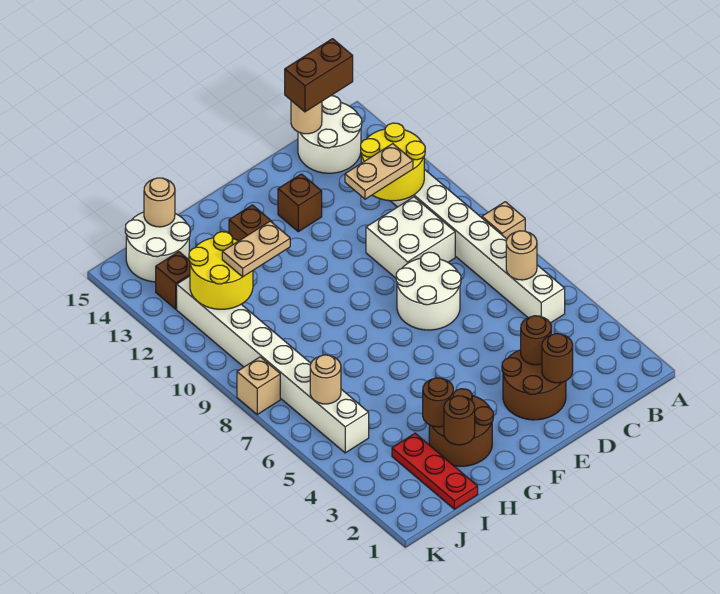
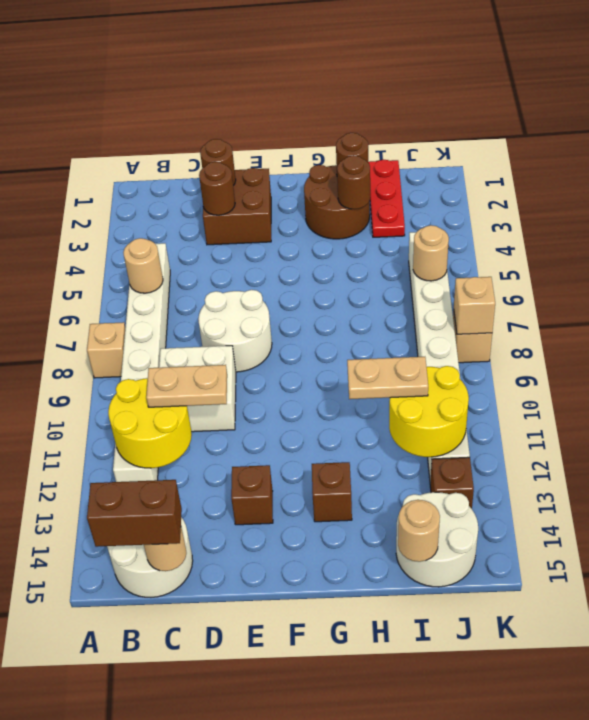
brown 2x2 round brick [502,350,566,420] -> brown 2x2 brick [203,168,271,245]
none -> tan 1x1 brick [454,277,495,334]

